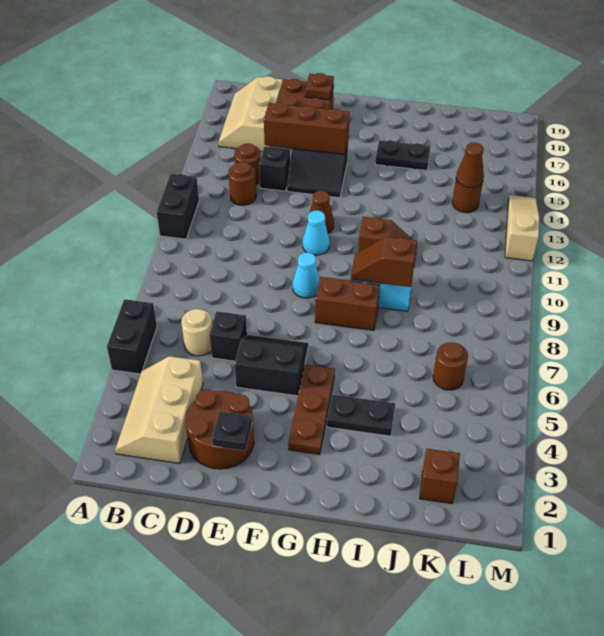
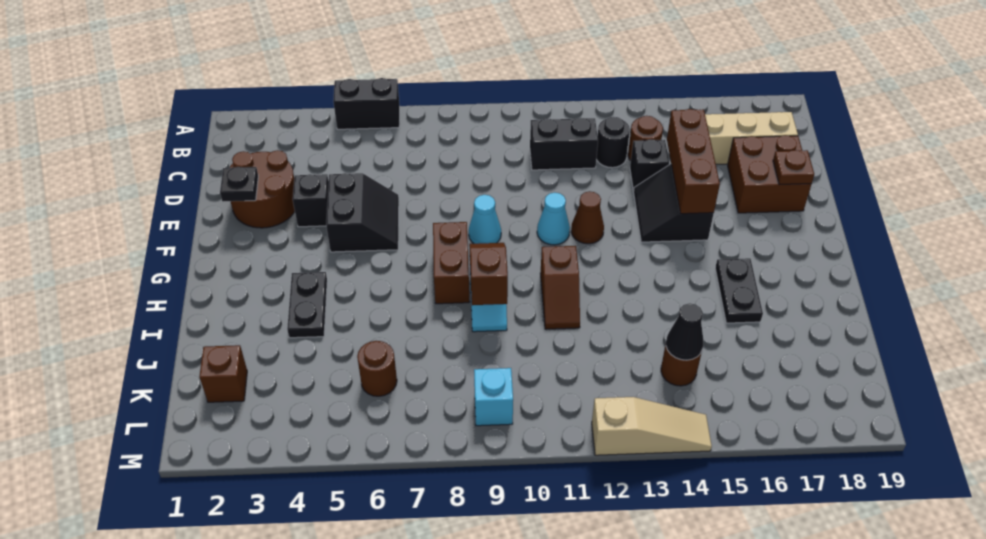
black 1x2 brick [157,174,199,239] -> black 1x2 brick moved to [530,118,598,170]
tan 2x3 slope [115,356,203,463] -> none
tan 1x1 round brick [181,309,212,356] -> none
brown 1x1 round brick [229,162,256,205] -> black 1x1 round brick [596,117,630,168]
black 1x1 brick [210,311,247,361] -> black 1x1 brick moved to [293,174,329,227]
brown 1x3 plate [288,364,335,455] -> none
brown 1x1 cone [456,143,484,188] -> black 1x1 cone [666,303,703,360]
none -> cyan 1x1 brick [474,368,513,426]

